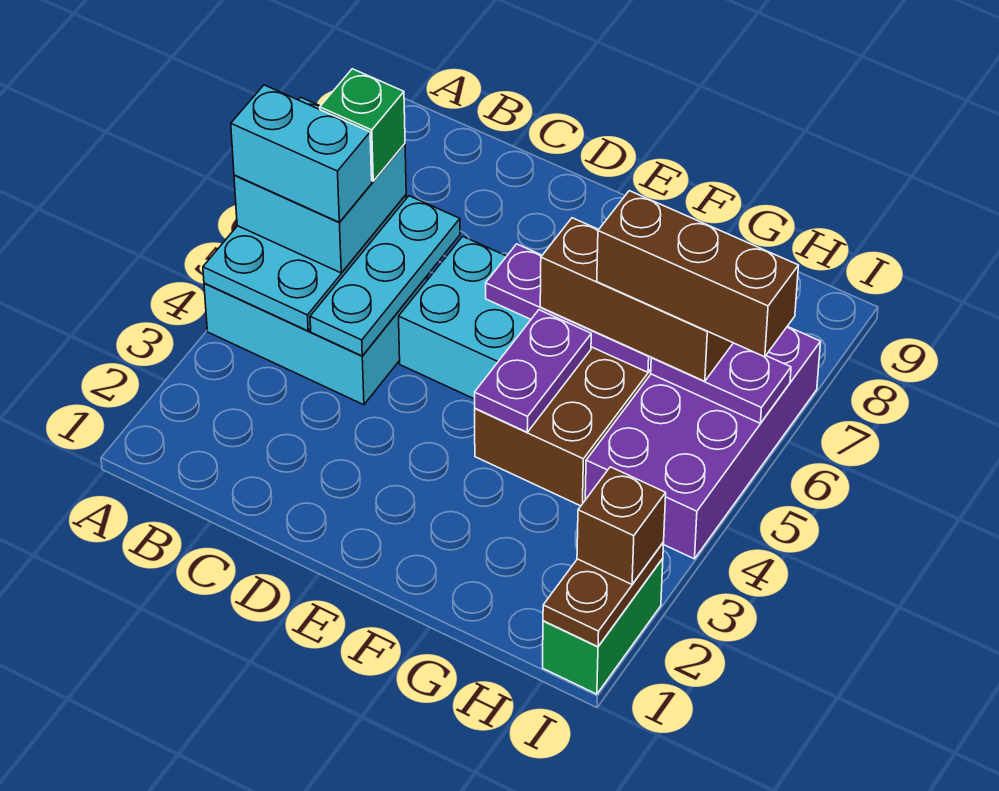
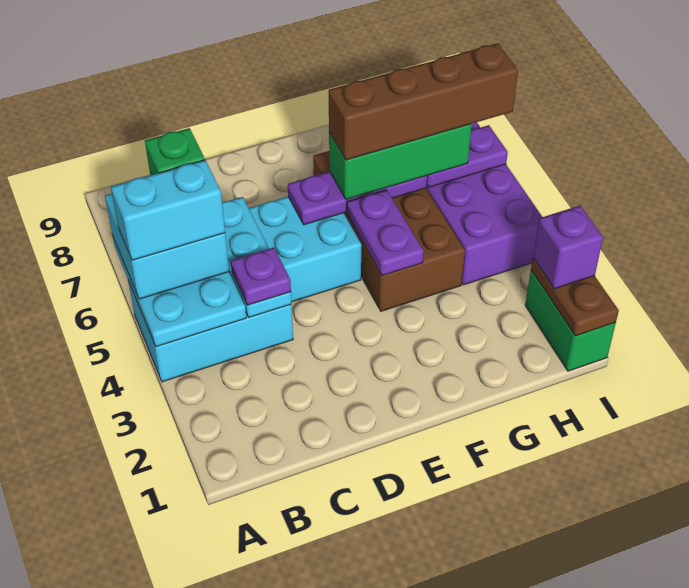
none -> purple 1x1 plate [231,247,291,305]
brown 1x3 brick [540,218,733,381] -> green 1x3 brick [329,124,472,200]
brown 1x3 brick [597,191,798,357] -> brown 1x4 brick [329,43,518,160]
brown 1x1 brick [577,467,666,584] -> purple 1x1 brick [533,206,603,289]

